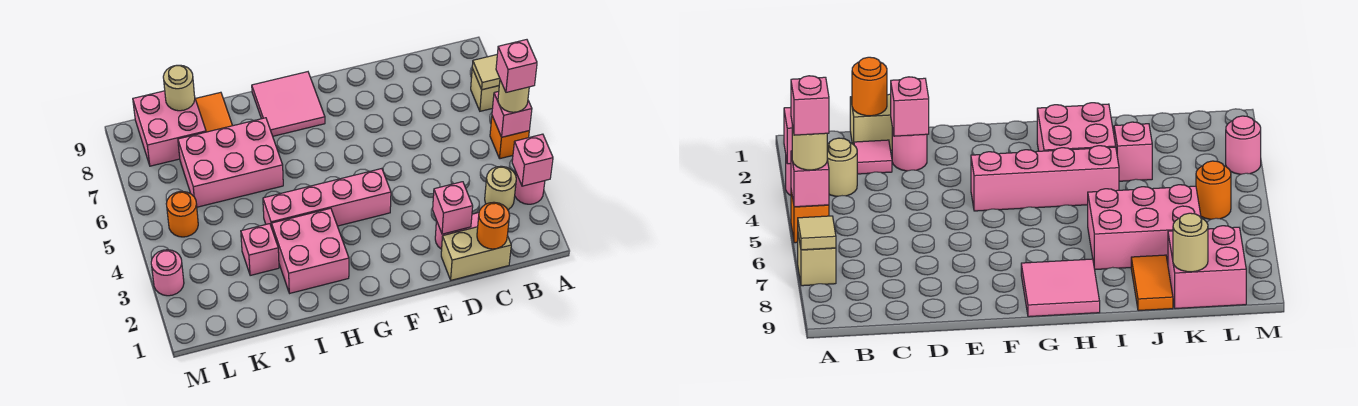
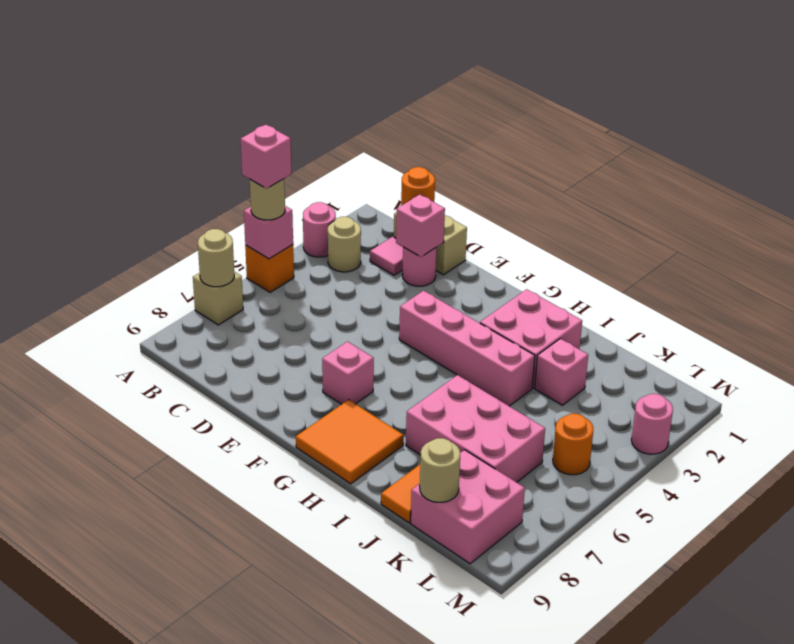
pink 1x1 brick [512,134,553,186] -> pink 1x1 brick moved to [322,342,374,404]
tan 1x1 tile [472,55,500,90] -> tan 1x1 round brick [198,229,234,287]
pink 2x2 tile [252,72,325,136] -> orange 2x2 tile [296,400,403,484]

